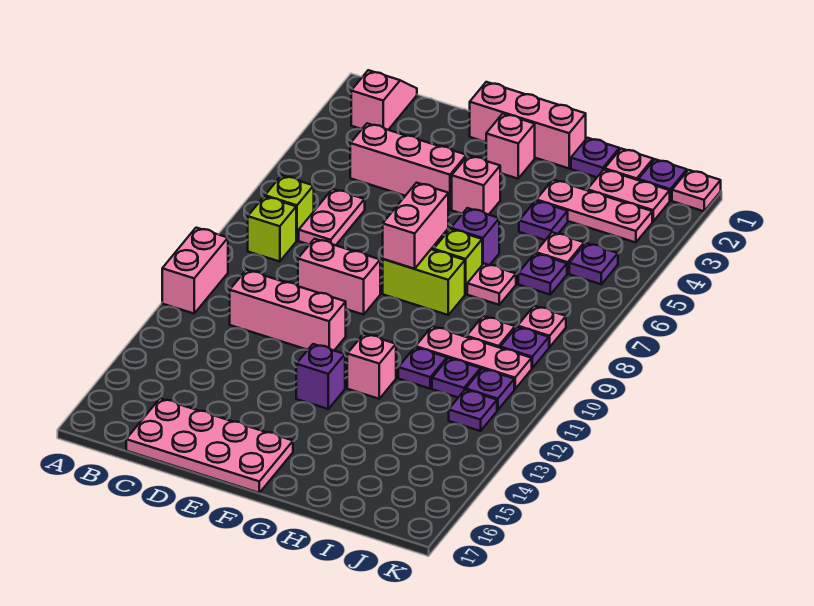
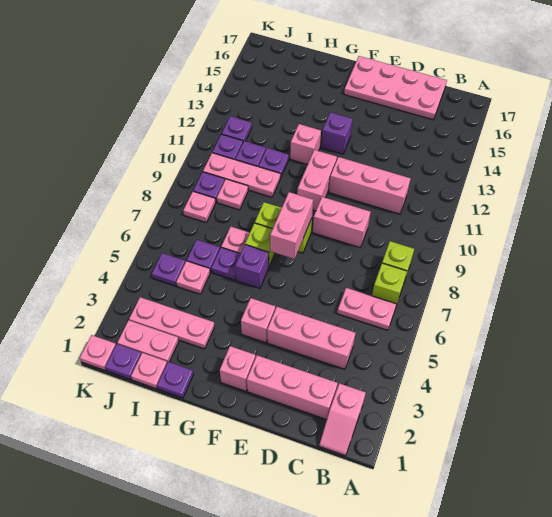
pink 1x2 brick [162,228,228,314] -> pink 1x2 brick moved to [297,150,337,211]
pink 1x2 plate [299,189,365,245] -> pink 1x2 plate turned to [337,288,397,330]
pink 1x3 brick [470,82,586,168] -> pink 1x3 brick moved to [247,355,338,420]
purple 1x1 plate [519,201,568,240] -> purple 1x1 plate moved to [211,248,240,280]

